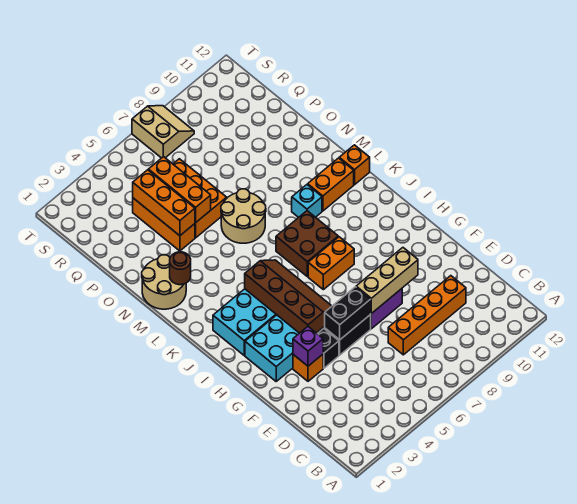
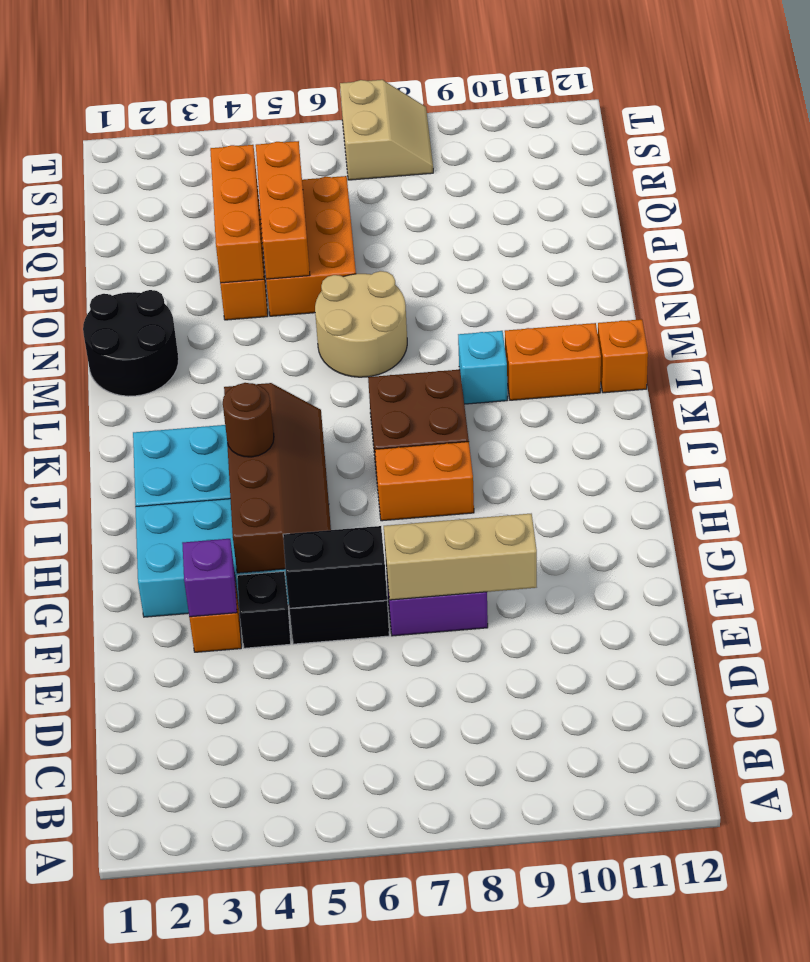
orange 1x4 brick [388,276,466,355] -> none
tan 2x2 round brick [142,255,186,309] -> black 2x2 round brick [83,290,179,396]
brown 1x1 round brick [170,252,191,285] -> brown 1x1 round brick moved to [223,383,274,457]

